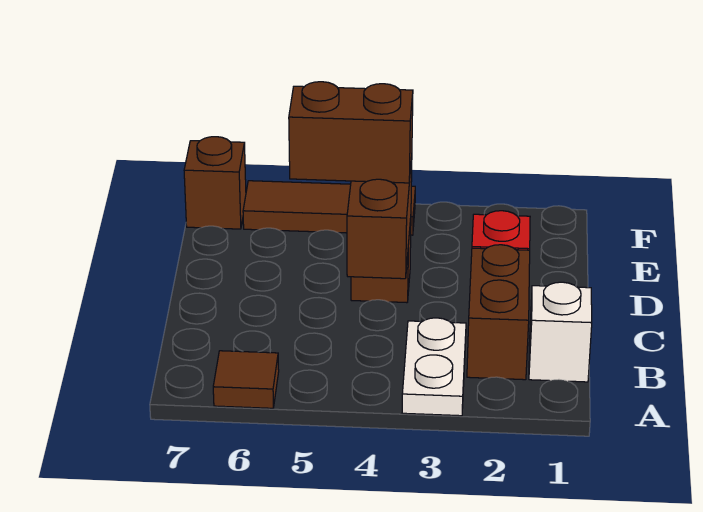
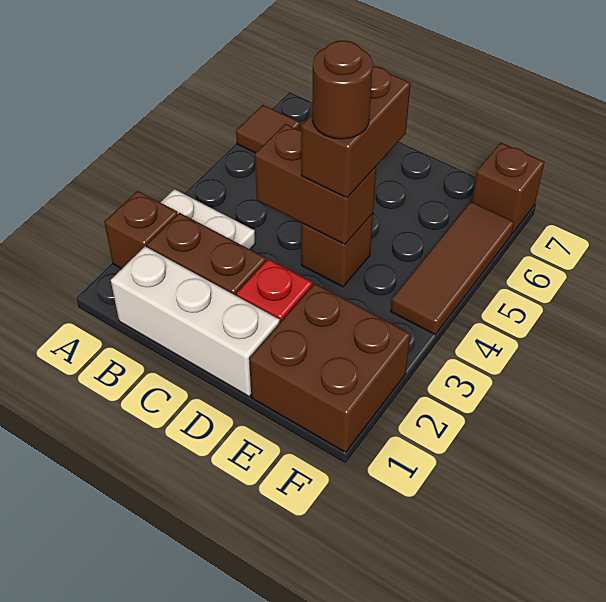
none -> brown 1x1 brick [104,191,178,269]
white 1x1 brick [529,282,592,382] -> white 1x3 brick [111,246,280,396]
none -> brown 1x1 round brick [312,40,373,139]
none -> brown 2x2 brick [249,284,410,452]

